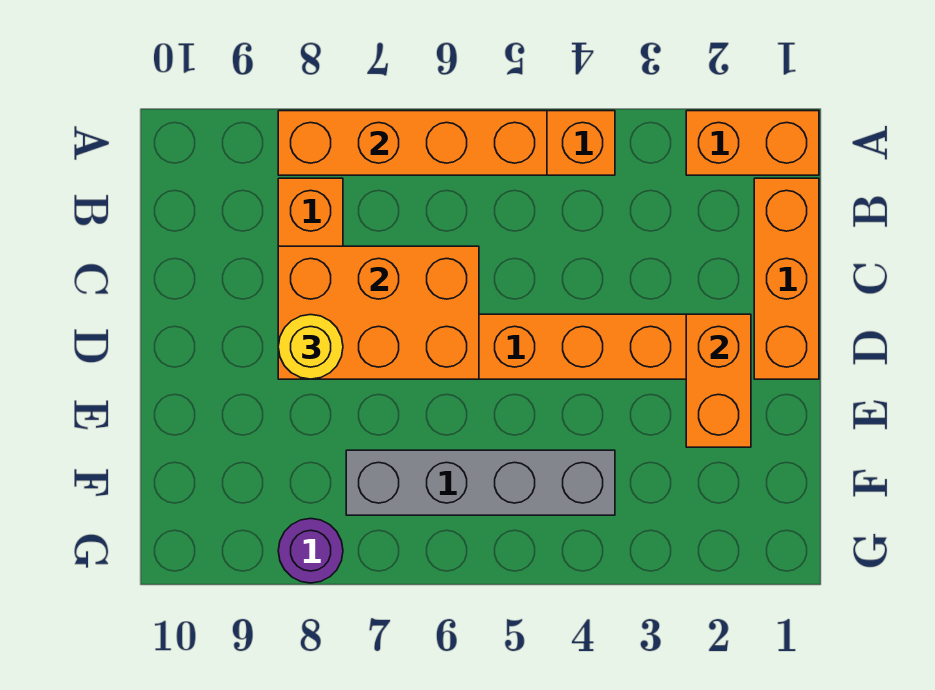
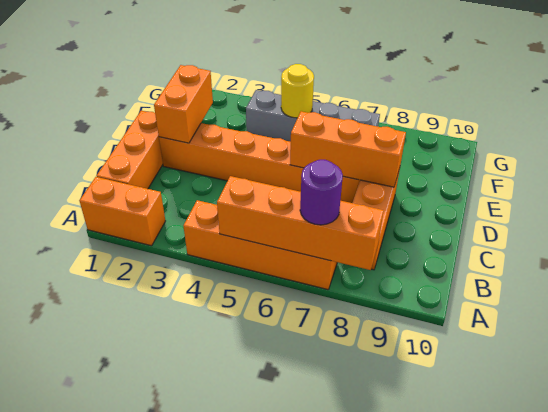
orange 2x3 brick [278,246,479,379] -> orange 1x3 brick [290,111,406,187]
yellow 1x1 round brick [278,315,343,379] -> yellow 1x1 round brick moved to [281,64,314,118]
purple 1x1 round brick [278,518,343,583] -> purple 1x1 round brick moved to [300,160,343,225]

